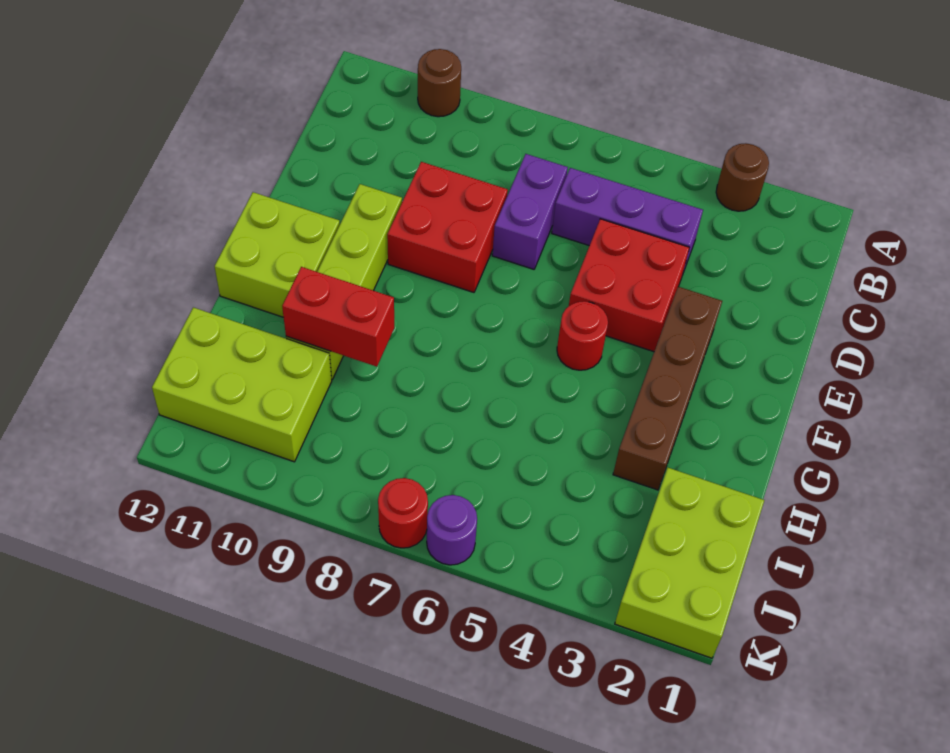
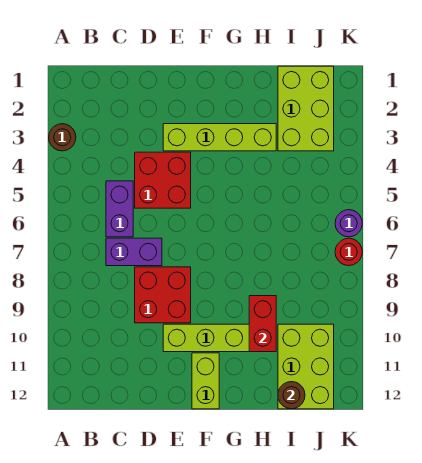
brown 1x1 round brick [418,49,461,117] -> brown 1x1 round brick moved to [278,382,305,409]
purple 1x3 brick [552,168,703,272] -> purple 1x2 brick [106,181,133,237]
brown 1x4 brick [613,287,722,490] -> lime 1x4 brick [163,124,276,151]
red 1x1 round brick [557,301,608,370] -> none
lime 2x2 brick [215,192,340,317] -> lime 1x2 brick [192,353,219,409]
lime 2x3 brick [615,468,764,658] -> lime 2x3 brick turned to [278,66,334,151]

